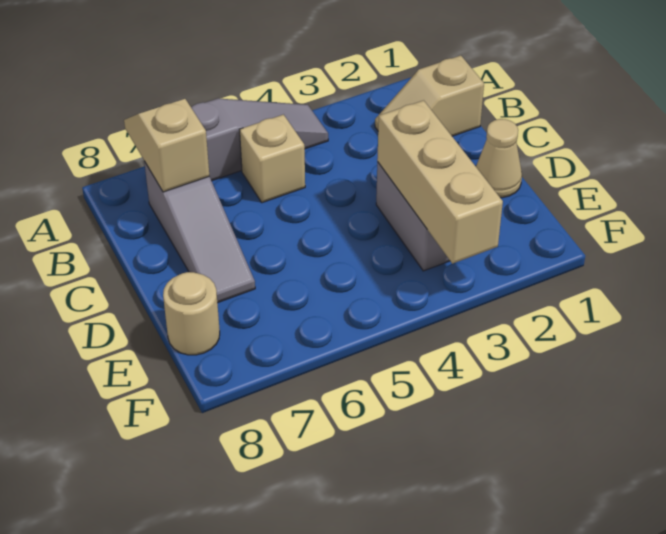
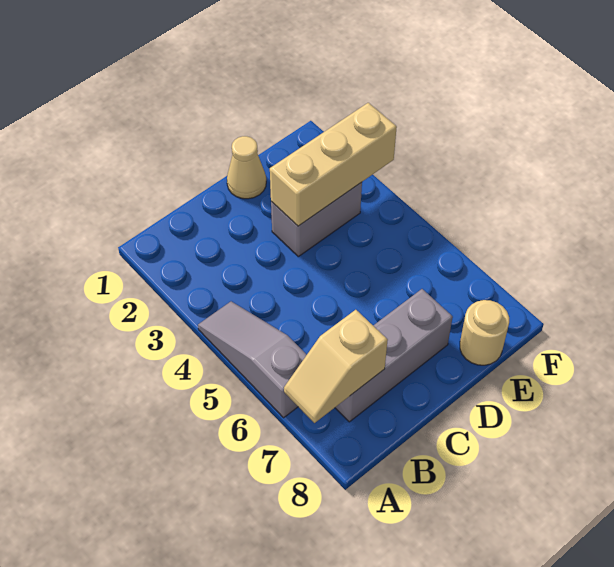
tan 1x2 slope [375,55,484,136] -> none
tan 1x1 brick [239,115,305,203] -> none
grey 1x3 slope [144,162,255,303] -> grey 1x3 brick [335,289,453,422]

